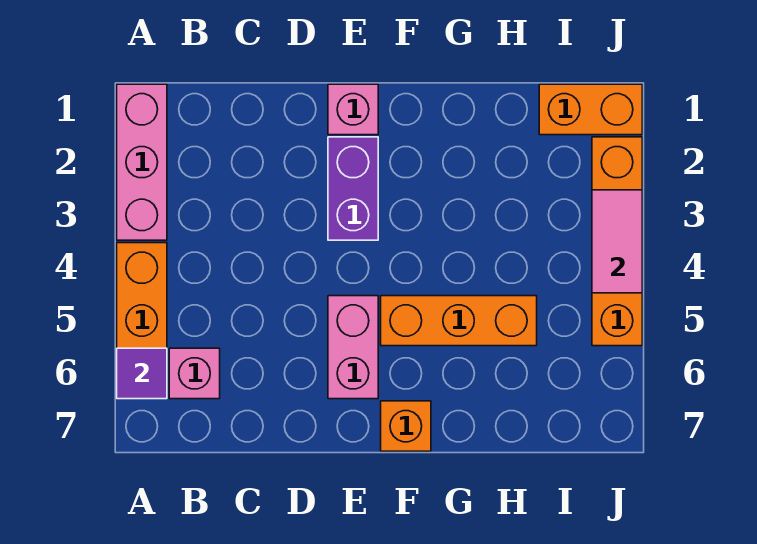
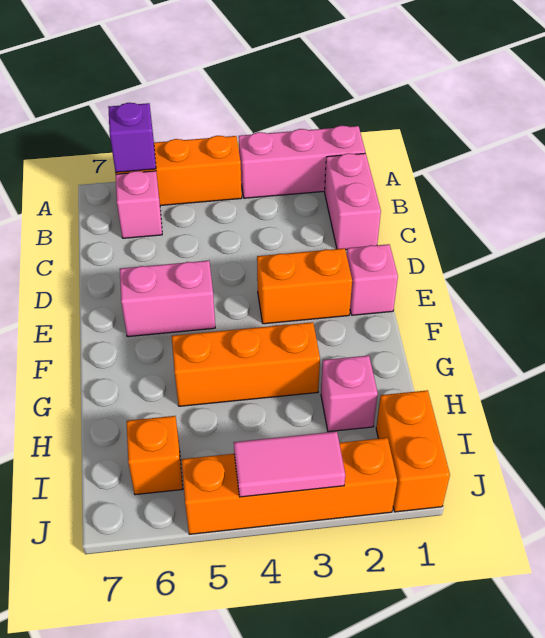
purple 1x1 tile [117,348,167,399] -> purple 1x1 brick [108,103,156,172]
none -> pink 1x2 brick [325,153,381,250]
purple 1x2 brick [328,137,378,240] -> orange 1x2 brick [257,248,352,324]
orange 1x3 brick [381,296,537,346] -> orange 1x3 brick turned to [172,322,320,406]
orange 1x1 brick [381,401,431,451] -> orange 1x1 brick moved to [127,416,183,495]
none -> pink 1x1 brick [321,356,378,432]

